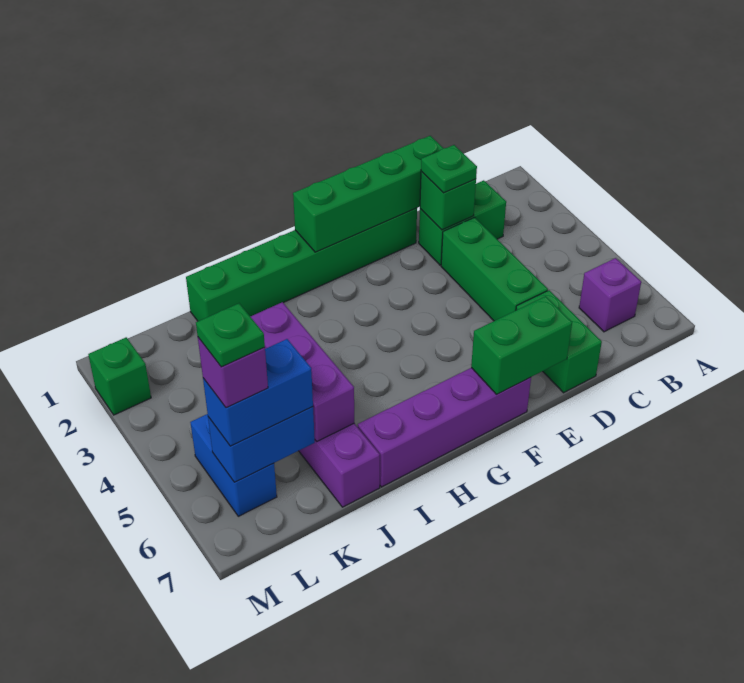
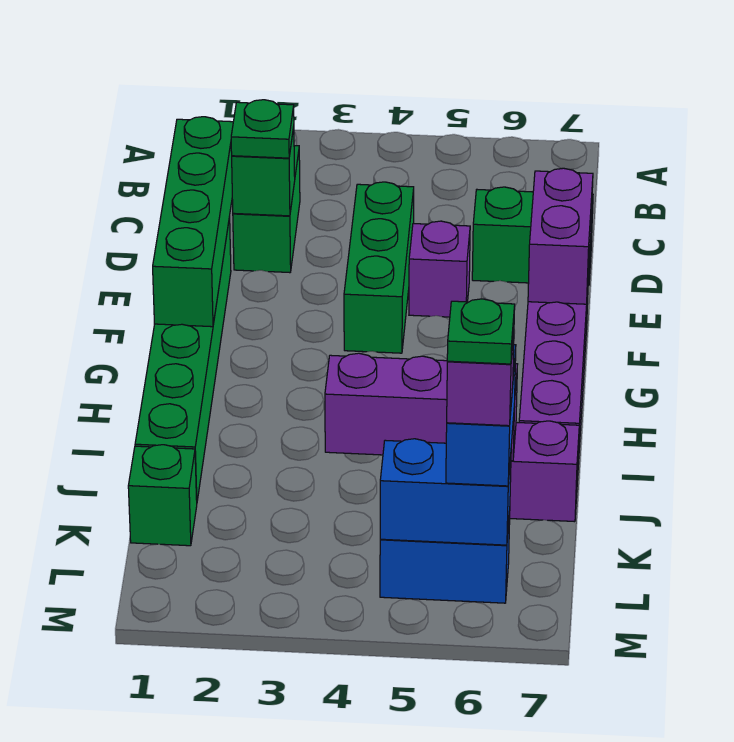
purple 1x1 brick [579,258,641,332] -> purple 1x1 brick moved to [409,221,470,317]
green 1x3 brick [441,217,548,321] -> green 1x3 brick turned to [344,182,414,353]
green 1x2 brick [471,296,572,394] -> purple 1x2 brick [528,168,593,304]
blue 1x2 brick [208,407,315,482] -> blue 1x2 brick turned to [380,439,511,545]
green 1x1 brick [88,337,151,415] -> green 1x1 brick moved to [128,445,197,546]

